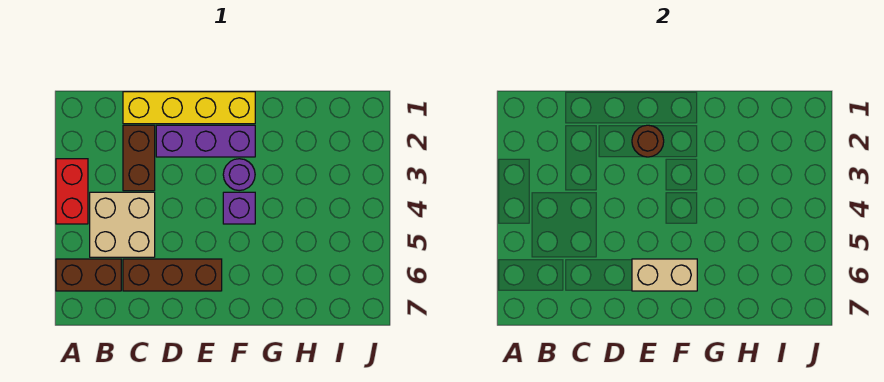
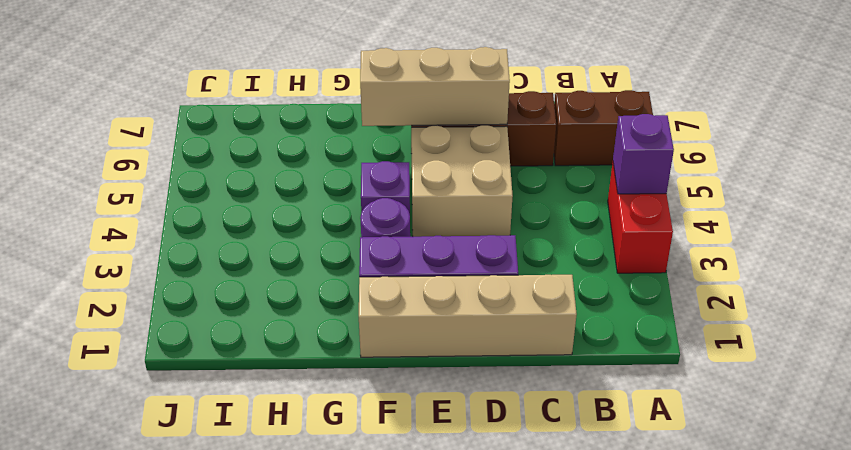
none -> purple 1x1 brick [613,114,674,194]
tan 2x2 brick [90,192,155,257] -> tan 2x2 brick moved to [411,125,513,237]
yellow 1x4 brick [123,92,255,124] -> tan 1x4 brick [359,275,577,357]
brown 1x2 brick [123,125,155,191] -> none
brown 1x1 round brick [632,125,664,157] -> none
tan 1x2 brick [632,259,697,291] -> tan 1x3 brick [360,47,510,126]

